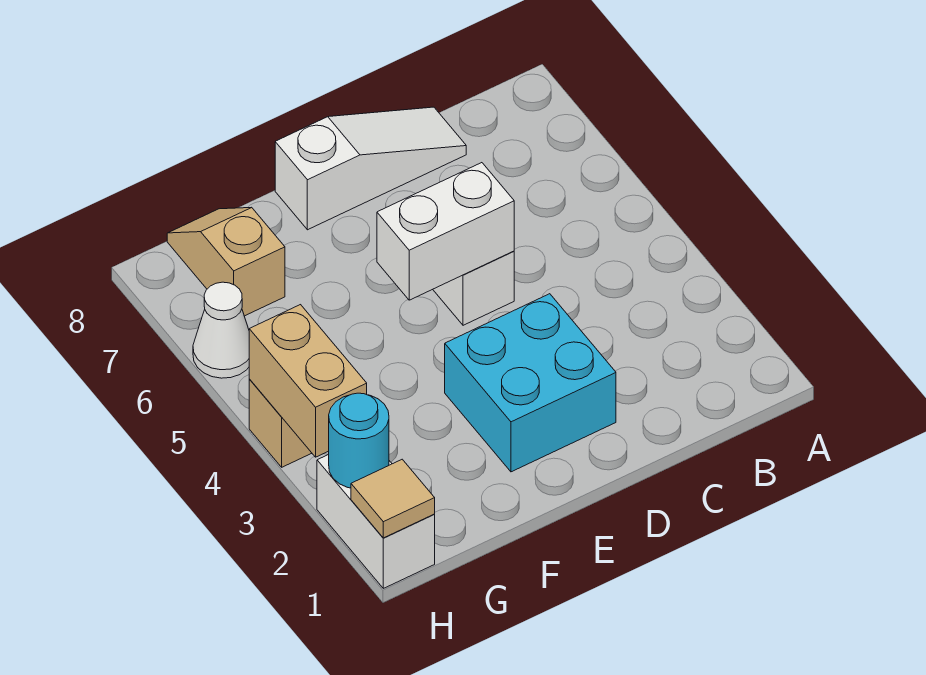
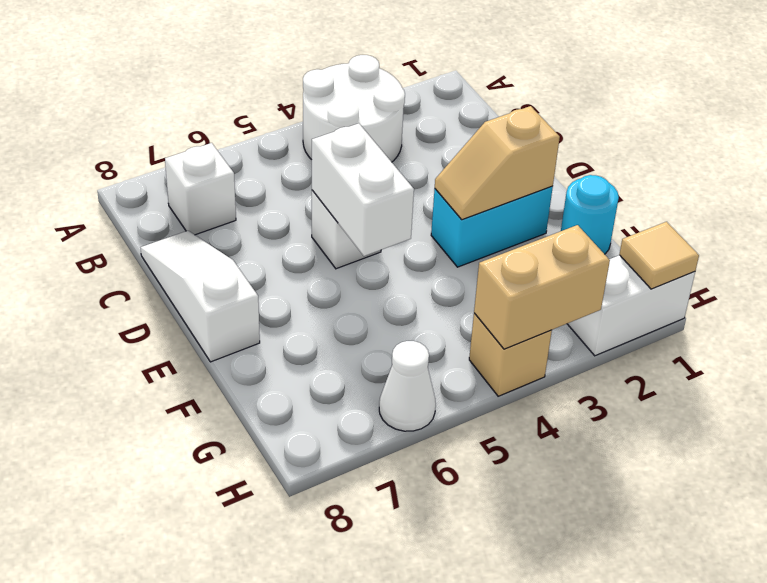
none -> white 2x2 round brick [303,55,405,162]
none -> white 1x1 brick [165,143,236,235]
cyan 2x2 brick [445,294,616,472] -> cyan 1x2 brick [431,186,553,267]
tan 1x2 slope [167,207,285,316] -> tan 1x2 slope moved to [435,106,560,220]
cyan 1x1 round brick [328,393,389,488] -> cyan 1x1 round brick moved to [561,175,619,254]

